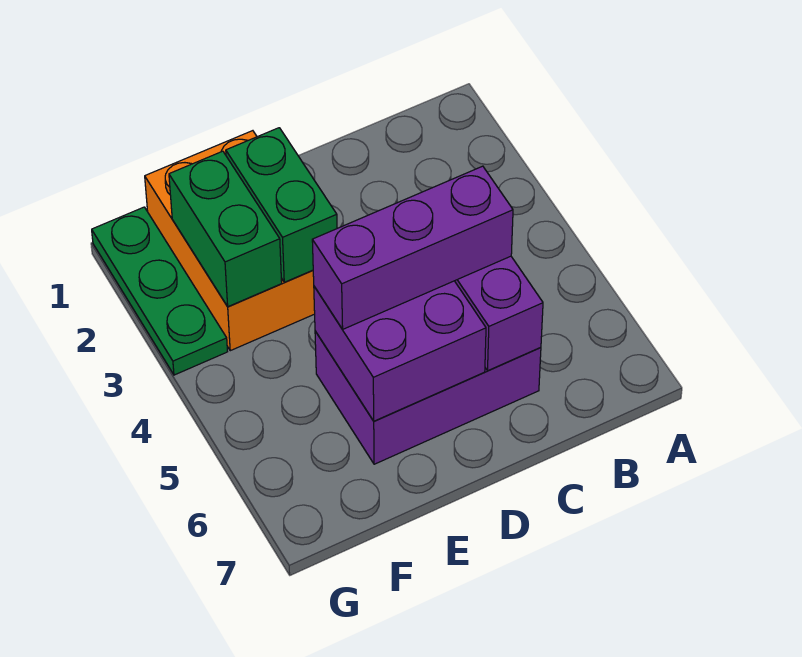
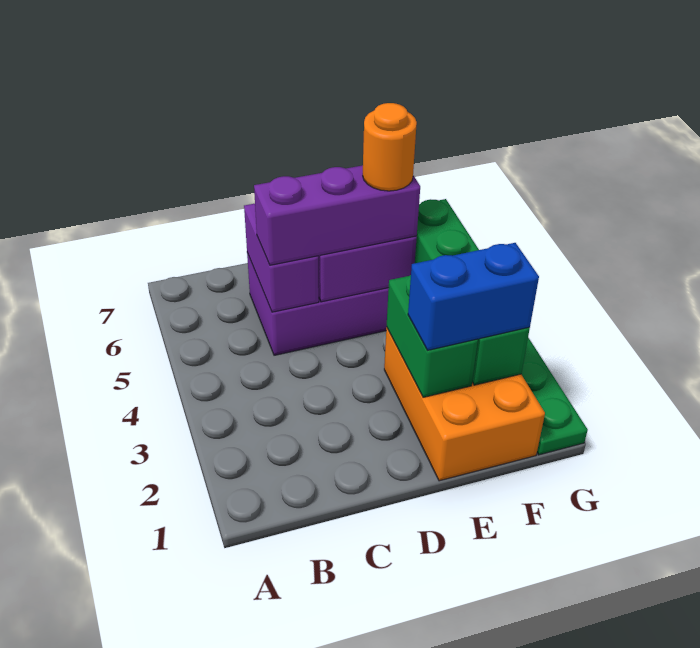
none -> blue 1x2 brick [408,243,539,350]
none -> orange 1x1 round brick [363,103,417,191]
green 1x2 brick [169,151,282,307] -> green 1x4 brick [415,199,530,385]

